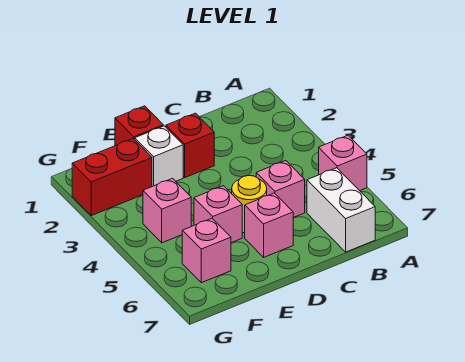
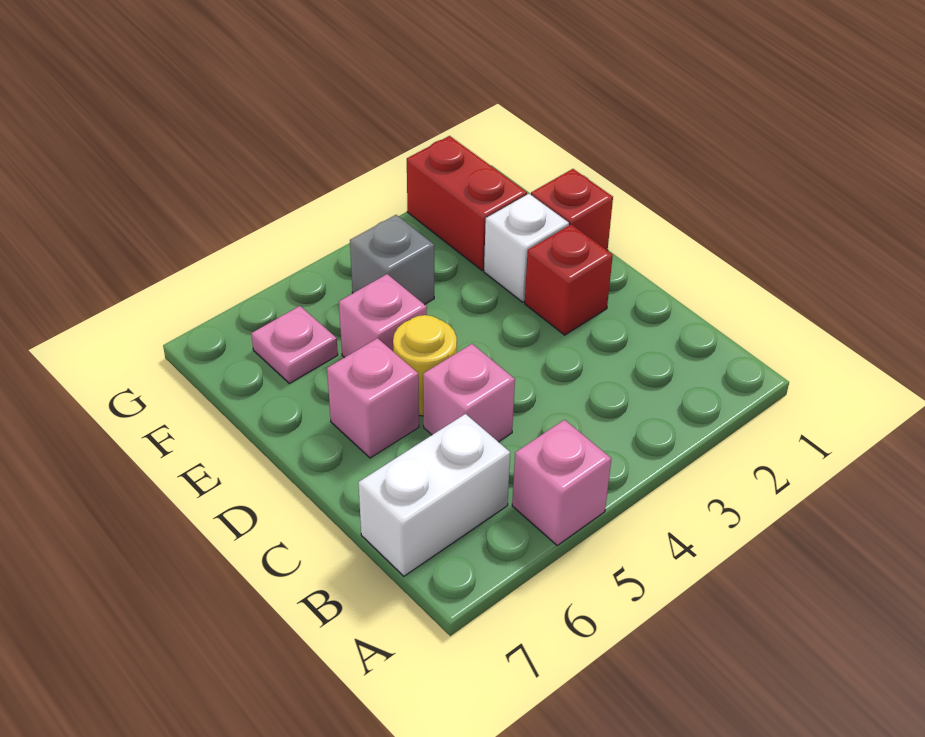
pink 1x1 brick [143,178,191,243] -> grey 1x1 brick [350,215,434,305]
pink 1x1 brick [182,218,231,283] -> pink 1x1 plate [251,306,338,383]

